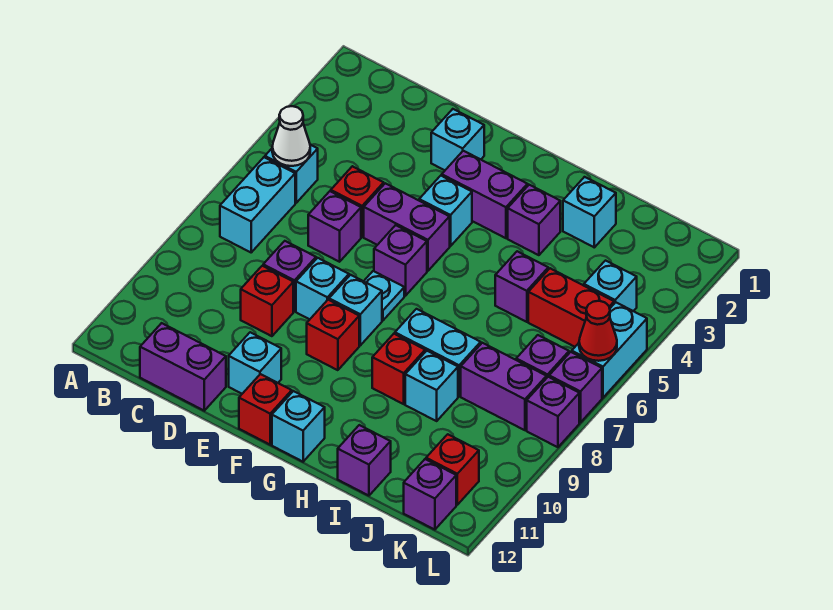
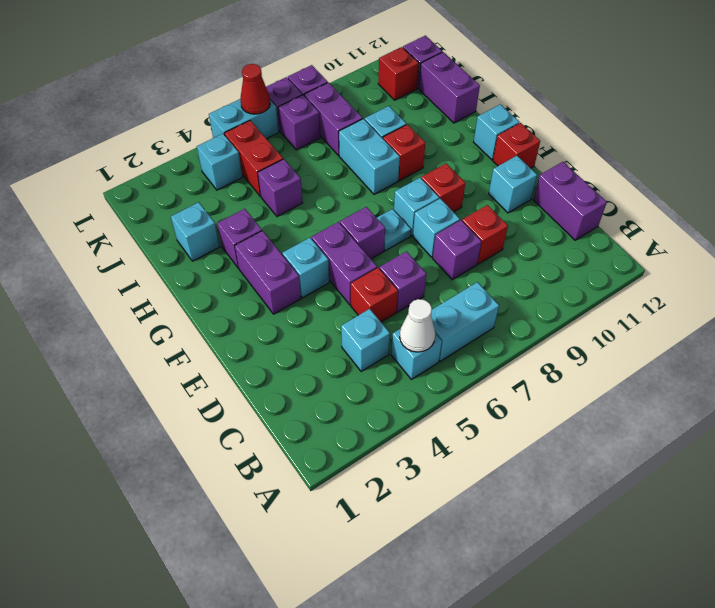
cyan 1x1 brick [431,109,484,170] -> cyan 1x1 brick moved to [341,309,390,372]
purple 1x1 brick [338,425,391,496] -> purple 1x2 brick [419,52,480,123]

